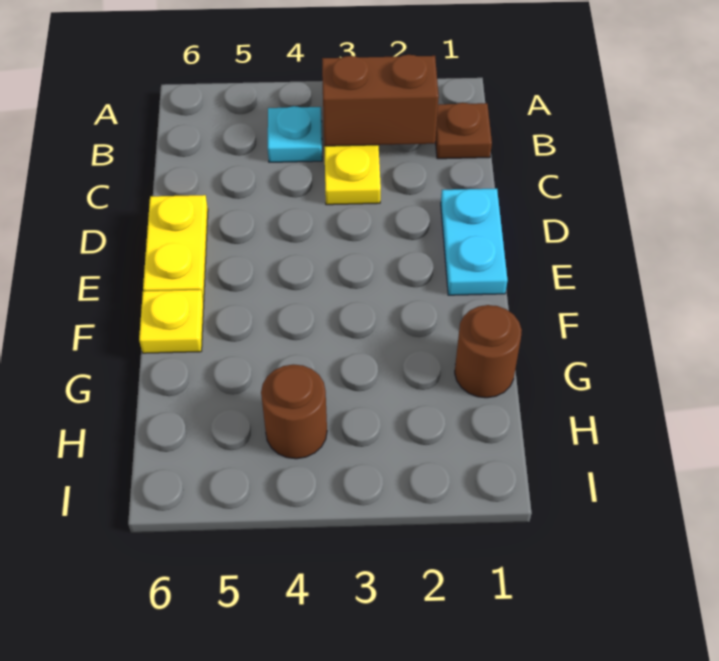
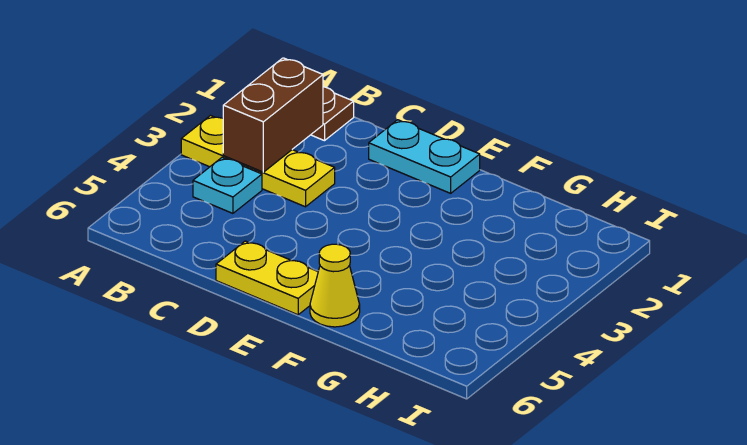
yellow 1x1 plate [139,290,204,353] -> yellow 1x1 cone [310,244,360,327]
brown 1x1 round brick [455,305,522,398] -> none
brown 1x1 round brick [261,364,327,459] -> none

